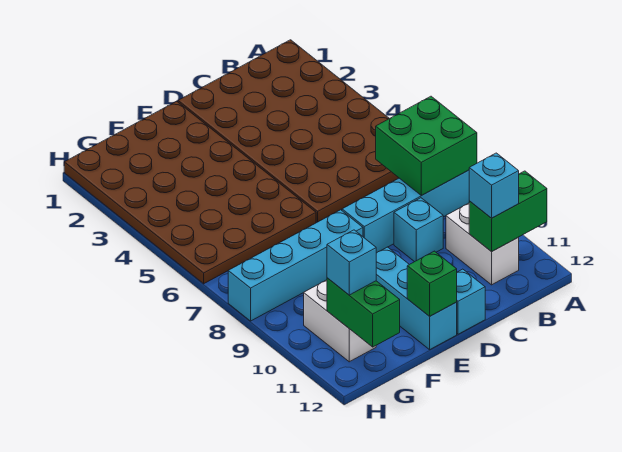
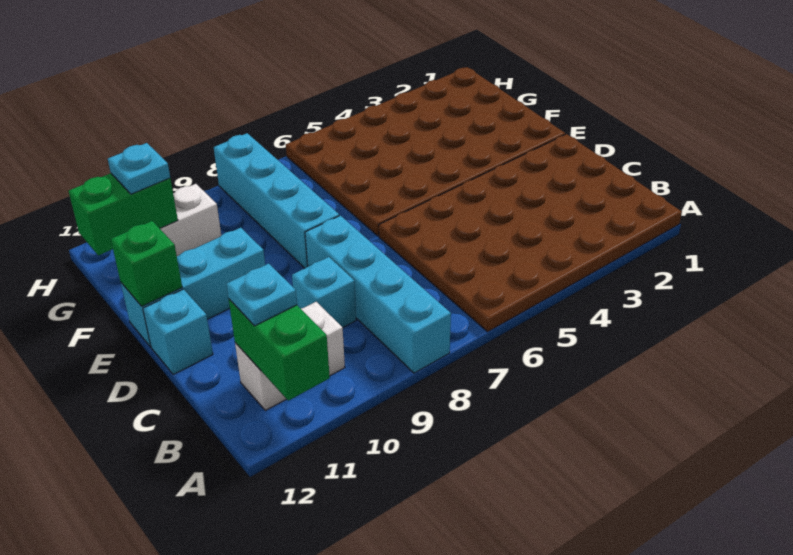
green 2x2 brick [376,96,477,196] -> none
cyan 1x1 brick [469,153,519,218] -> cyan 1x1 plate [226,263,297,326]
cyan 1x1 brick [327,230,376,295] -> cyan 1x1 plate [108,143,170,194]

